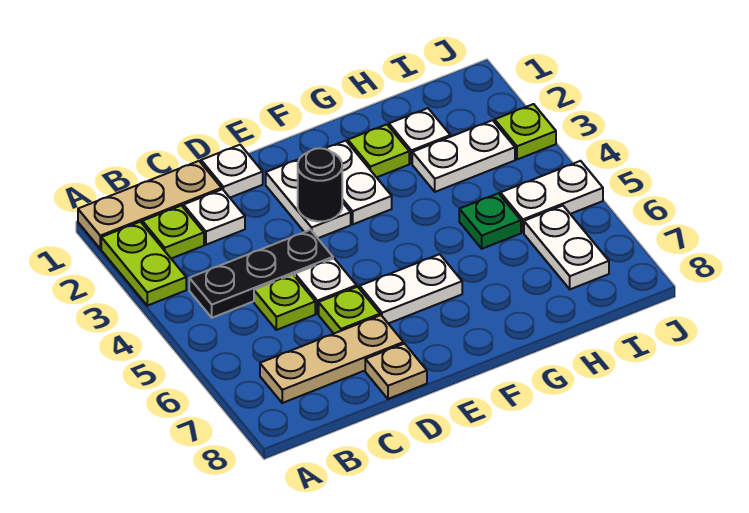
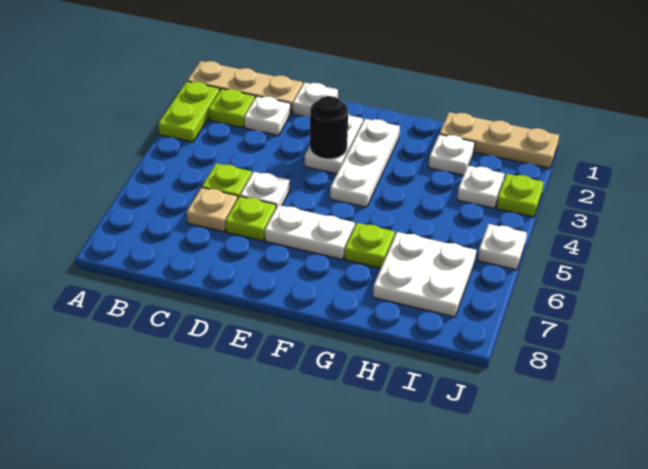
black 1x3 plate [189,230,333,318] -> none
tan 1x3 plate [260,315,403,403] -> tan 1x3 plate moved to [439,112,559,168]
tan 1x1 plate [365,344,427,399] -> tan 1x1 plate moved to [187,188,238,232]
white 1x2 plate [326,141,392,224] -> white 1x3 plate [330,119,400,207]
lime 1x1 plate [348,124,409,177] -> lime 1x1 plate moved to [344,223,395,268]
white 1x2 plate [412,120,515,192] -> white 1x1 plate [457,166,504,208]
green 1x1 plate [459,193,521,249] -> none
white 1x2 plate [500,161,603,232] -> white 1x1 plate [478,224,527,270]
white 1x2 plate [524,206,609,289] -> white 2x2 plate [373,232,477,317]

